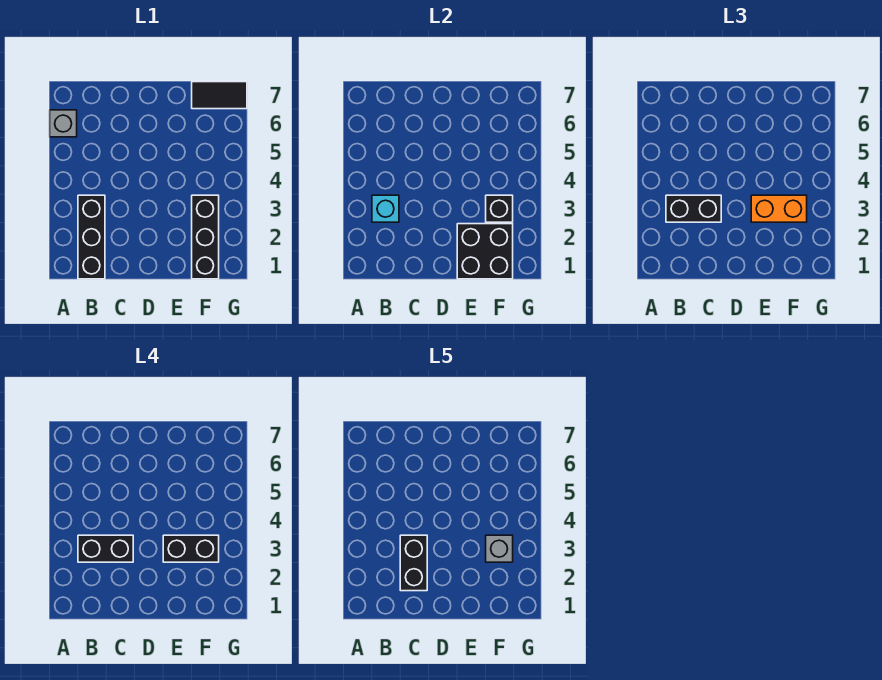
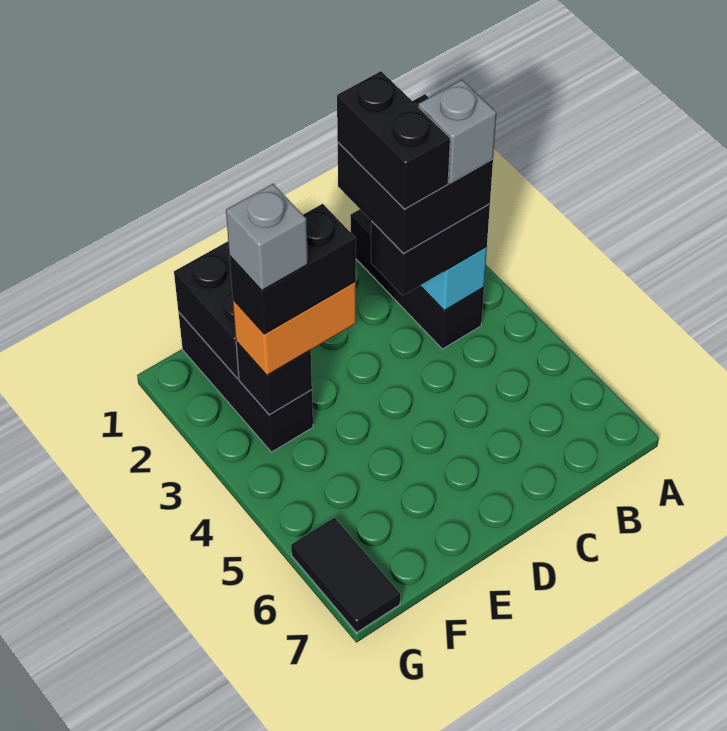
grey 1x1 brick [50,110,77,137] -> grey 1x1 brick moved to [418,80,496,183]
black 1x2 brick [78,535,133,562] -> black 2x2 brick [338,94,493,253]
black 1x2 tile [192,82,247,109] -> black 1x2 tile turned to [291,518,400,632]

